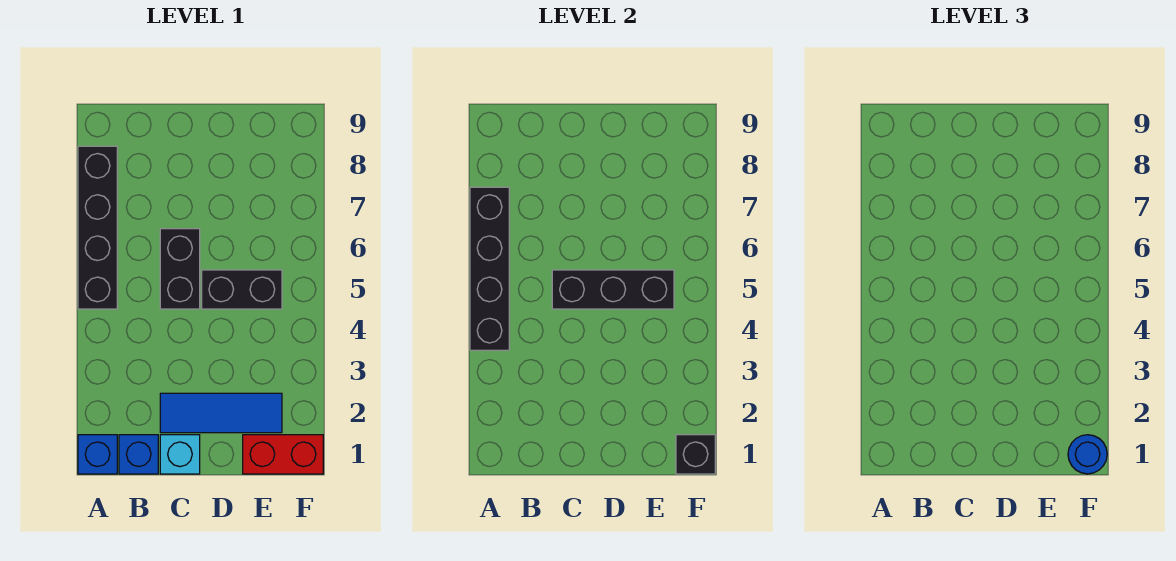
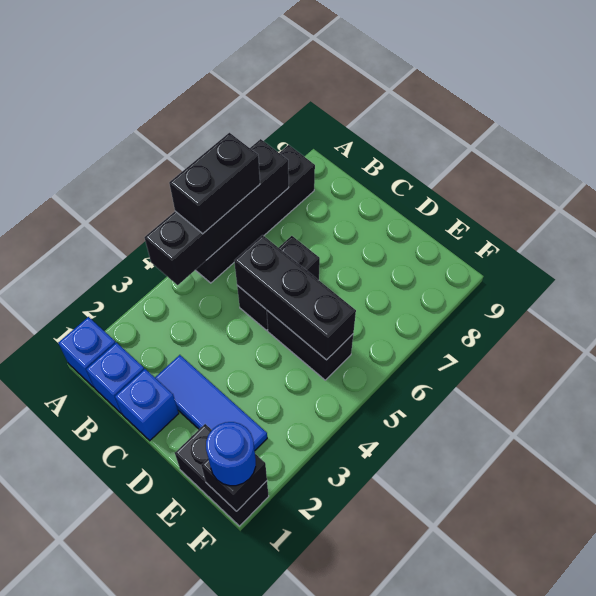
none -> black 1x2 brick [169,133,260,234]
cyan 1x1 brick [160,435,200,474] -> blue 1x1 brick [115,369,179,441]
red 1x2 brick [243,435,323,474] -> black 1x2 brick [175,424,269,526]

